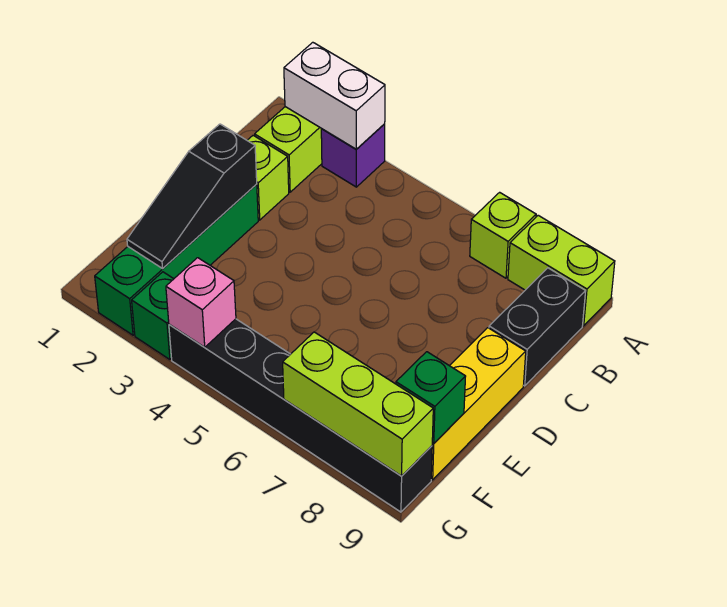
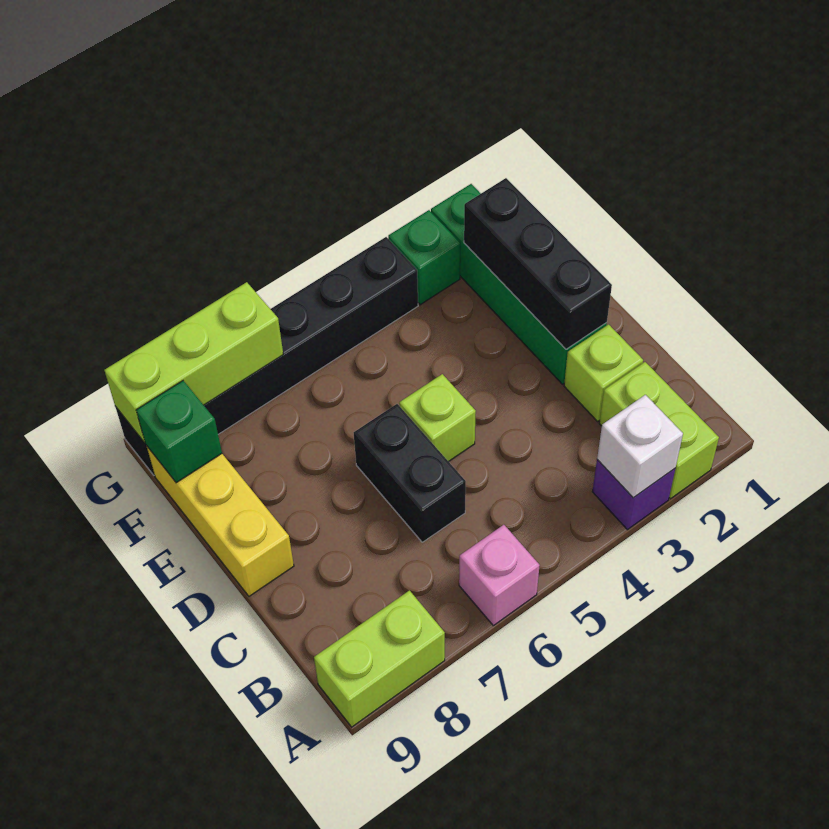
white 1x2 brick [284,42,385,149] -> white 1x1 brick [597,395,683,498]
lime 1x1 brick [470,192,536,278] -> lime 1x1 brick moved to [399,374,476,462]
black 1x2 brick [489,268,586,386] -> black 1x2 brick moved to [354,404,466,542]
black 1x3 slope [127,124,257,268] -> black 1x3 brick [464,178,612,349]
pink 1x1 brick [166,258,236,347] -> pink 1x1 brick moved to [459,525,540,626]

